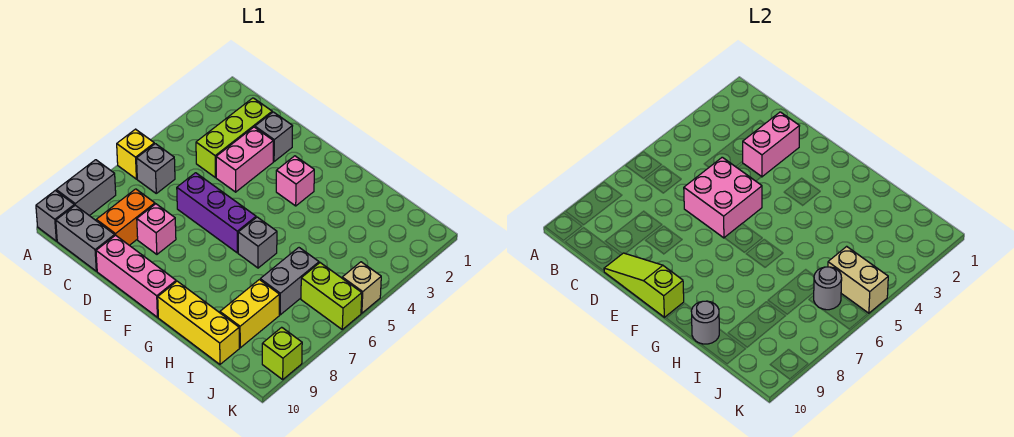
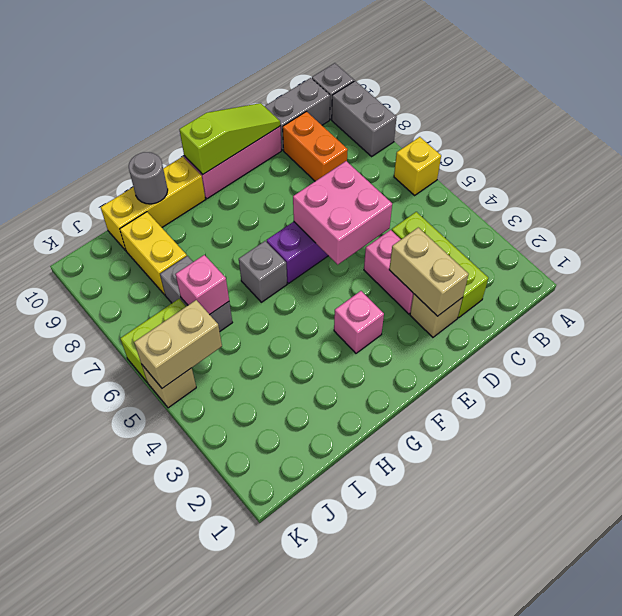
grey 1x1 brick [137,144,175,193] -> none
grey 1x1 brick [255,112,292,162] -> tan 1x1 brick [410,294,462,337]
pink 1x2 brick [742,112,799,177] -> tan 1x2 brick [389,228,469,316]
pink 1x1 brick [137,204,176,254] -> pink 1x1 brick moved to [175,255,229,315]
grey 1x1 round brick [814,267,842,310] -> none
lime 1x1 brick [262,327,302,379] -> none

